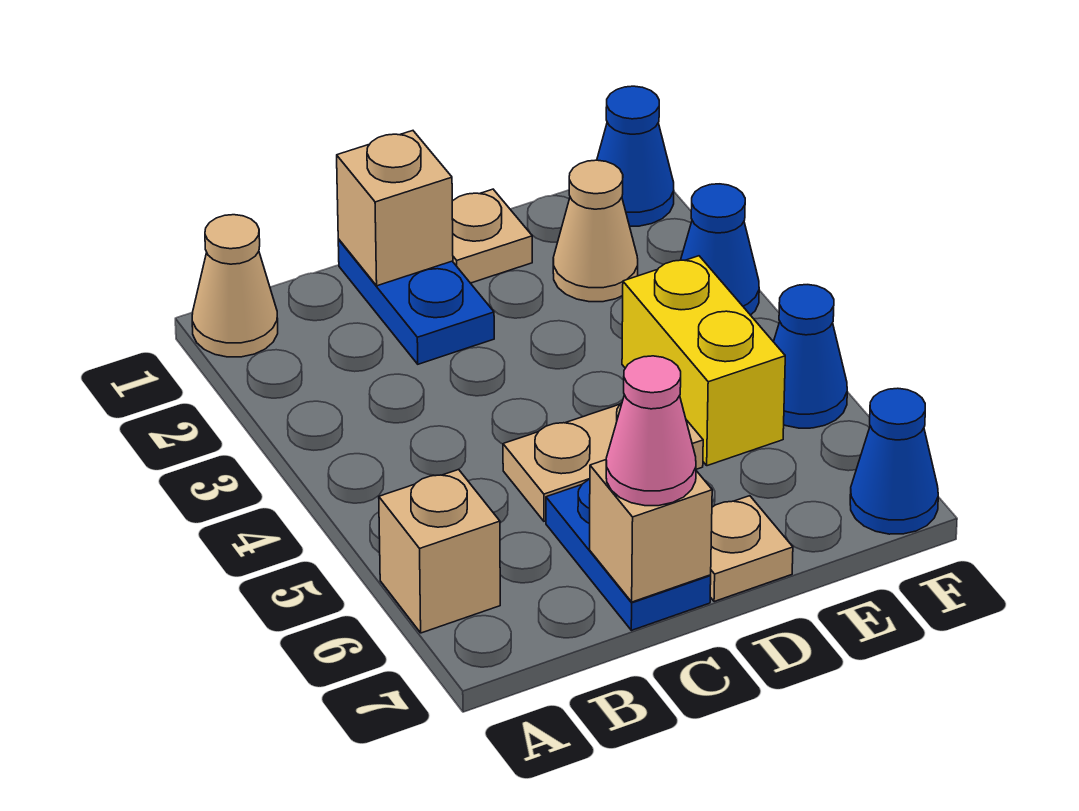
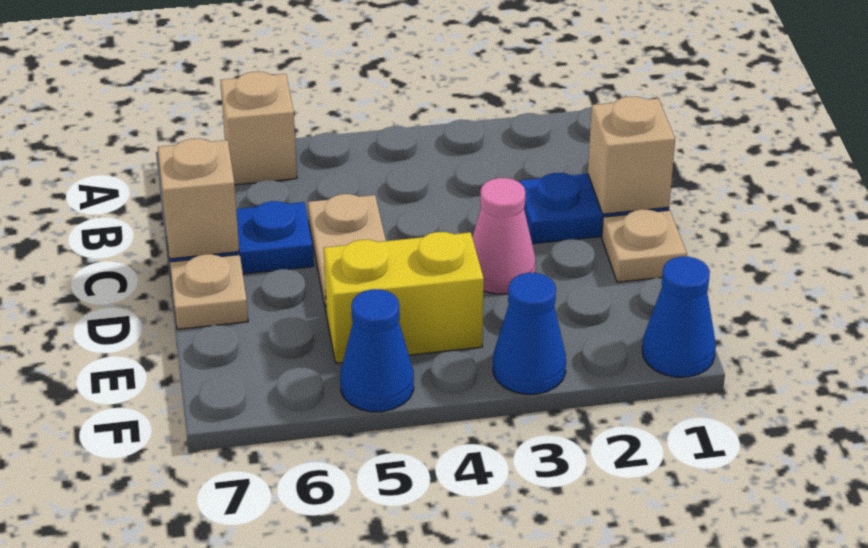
tan 1x1 cone [192,215,278,357] -> none
pink 1x1 cone [606,356,696,506] -> pink 1x1 cone moved to [472,178,536,294]
tan 1x1 cone [553,160,638,302] -> none
blue 1x1 cone [850,388,938,534] -> none

